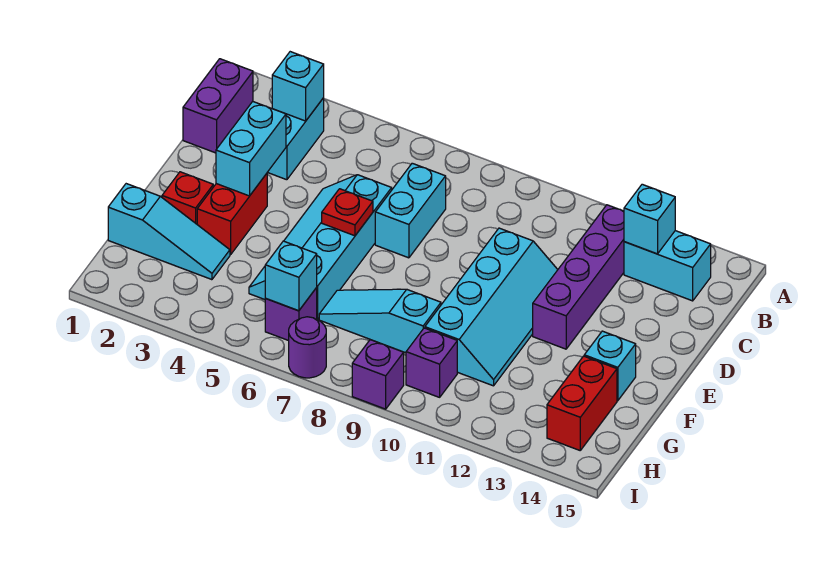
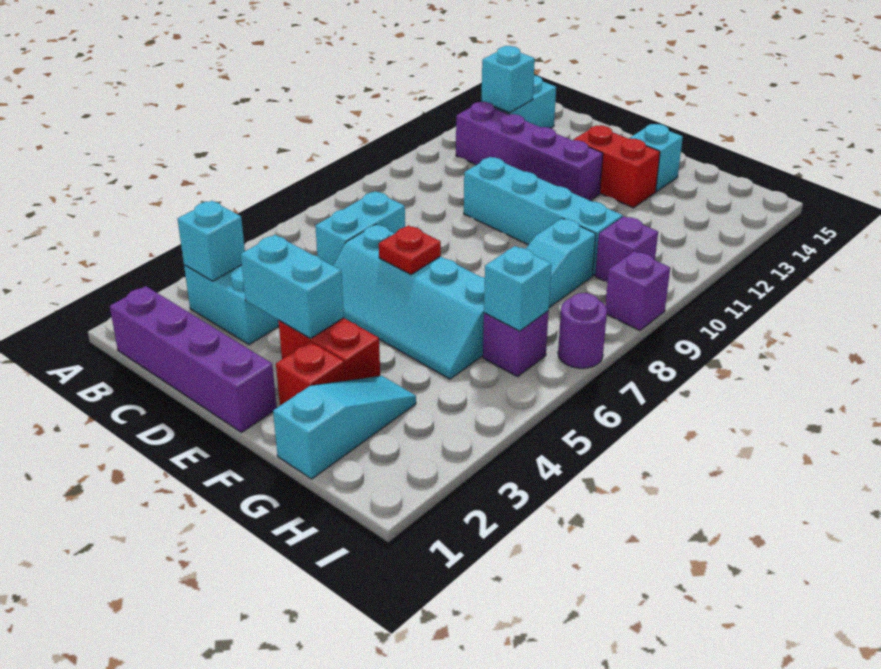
purple 1x2 brick [183,59,253,153] -> purple 1x4 brick [110,286,277,432]
cyan 1x2 brick [375,163,446,258] -> cyan 1x2 brick turned to [315,191,405,266]
red 1x2 brick [547,356,617,450] -> red 1x2 brick moved to [574,125,660,208]

